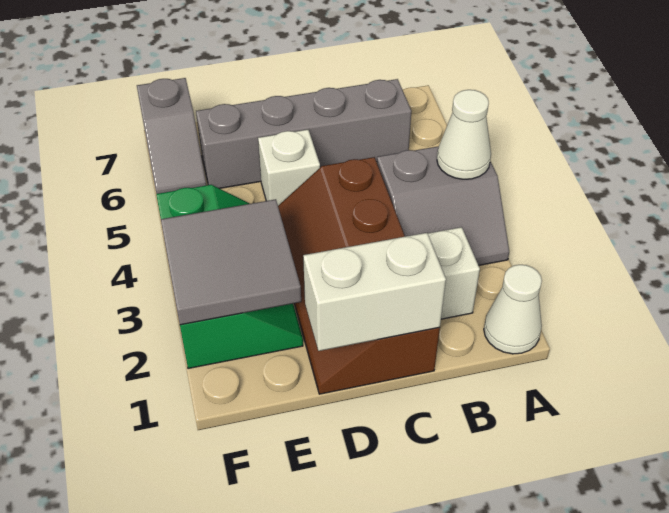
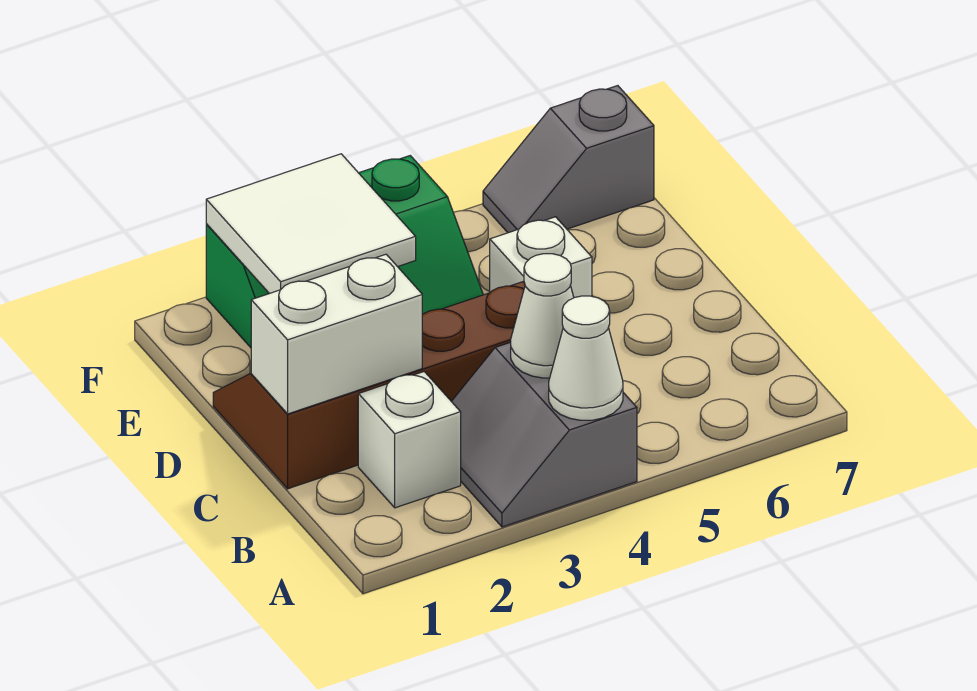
white 1x1 cone [484,265,542,354] -> white 1x1 cone moved to [511,254,574,378]
grey 1x4 brick [196,79,411,189] -> none
white 1x2 brick [303,233,446,351] -> white 1x2 brick turned to [251,254,422,414]
grey 2x2 tile [161,199,301,325] -> white 2x2 tile [206,154,416,294]

